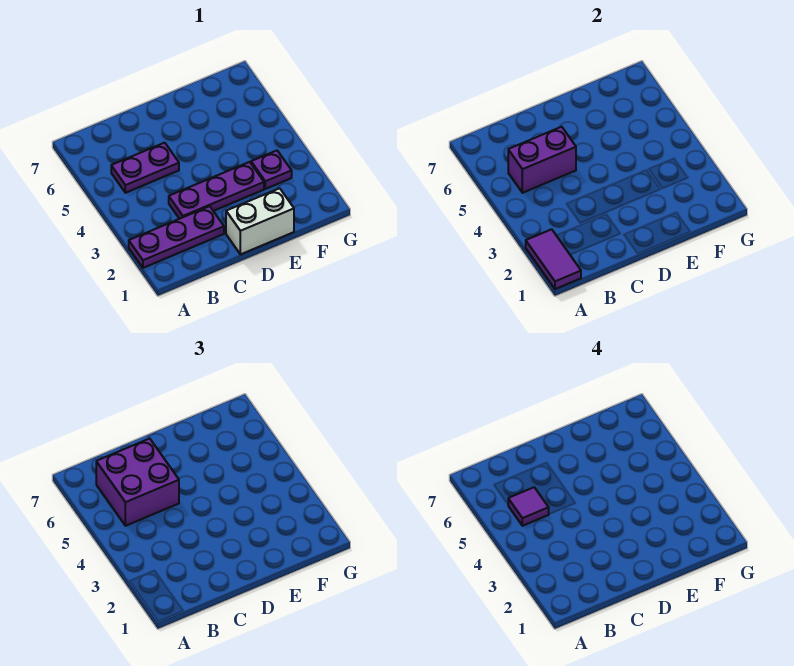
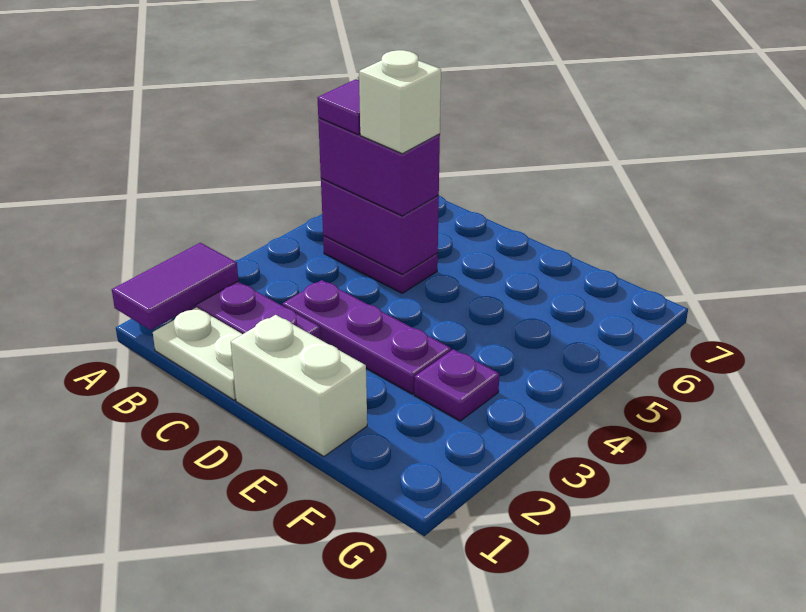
none -> white 1x2 plate [153,307,242,400]
purple 2x2 brick [96,439,179,526] -> purple 1x2 brick [318,118,440,216]
none -> white 1x1 brick [359,50,441,154]

